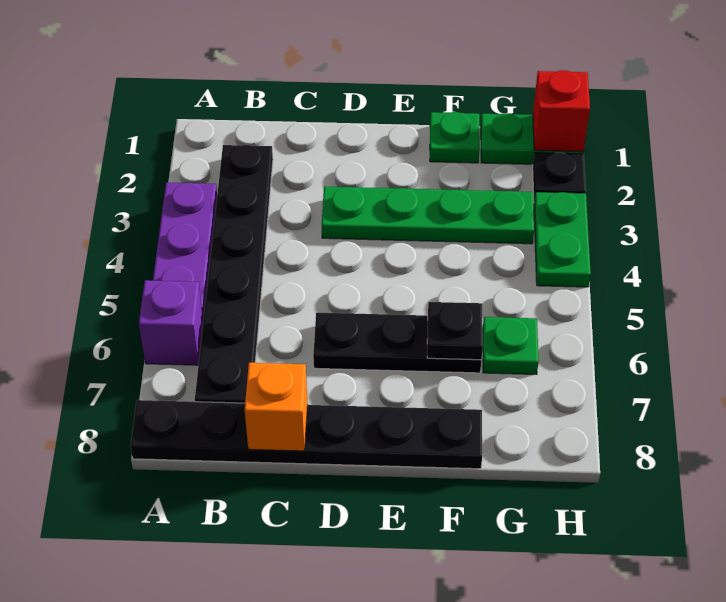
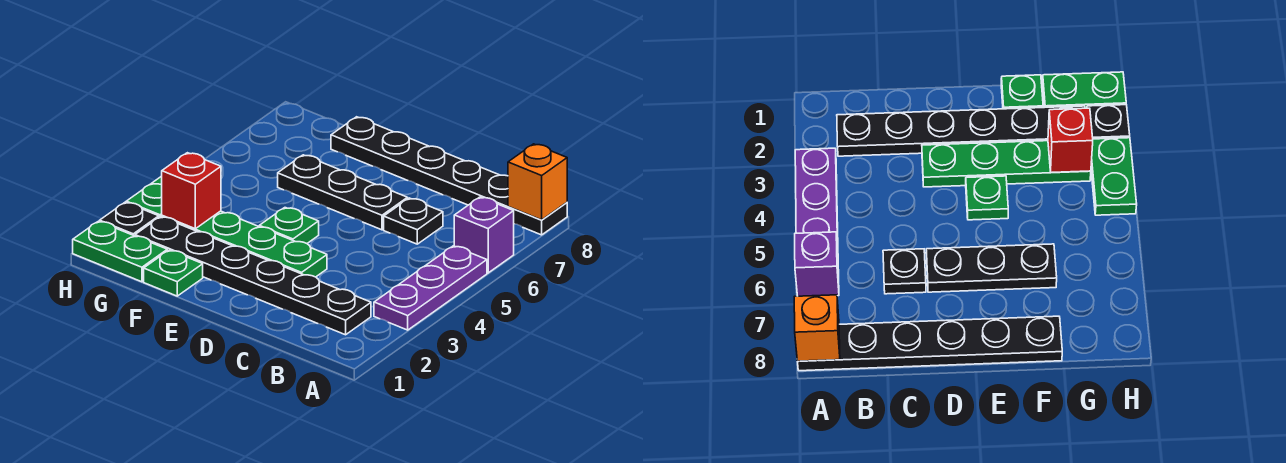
black 1x6 plate [195,145,273,403] -> black 1x6 plate turned to [135,217,371,335]
orange 1x1 brick [245,363,308,451] -> orange 1x1 brick moved to [508,144,567,220]
black 1x1 plate [427,302,483,360] -> black 1x1 plate moved to [384,198,443,244]
green 1x1 plate [483,317,539,374] -> green 1x1 plate moved to [259,208,319,243]
red 1x1 brick [533,70,590,152] -> red 1x1 brick moved to [162,153,221,229]

